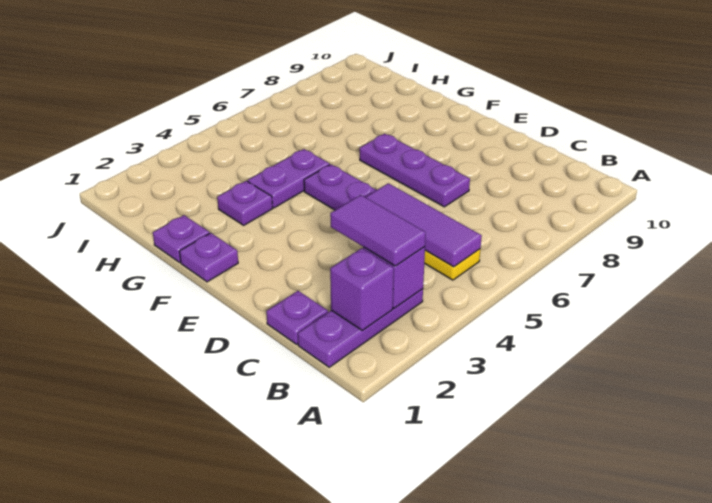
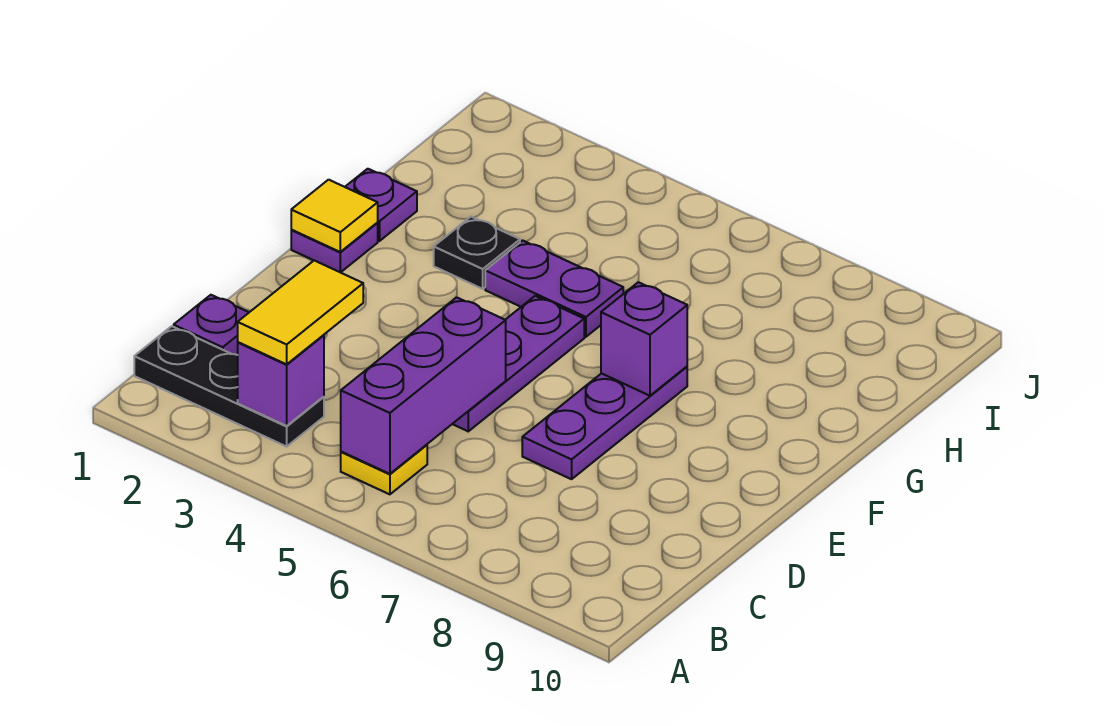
purple 1x3 plate [298,289,423,367] -> black 1x3 plate [134,326,324,446]
purple 1x1 brick [330,248,394,331] -> purple 1x1 brick moved to [601,282,687,396]
purple 1x2 tile [330,195,426,266] -> yellow 1x2 tile [238,261,363,364]
purple 1x3 tile [366,183,482,267] -> purple 1x3 brick [341,297,506,474]
none -> yellow 1x1 tile [291,180,378,252]
purple 1x1 plate [217,181,273,225] -> black 1x1 plate [434,217,520,289]

